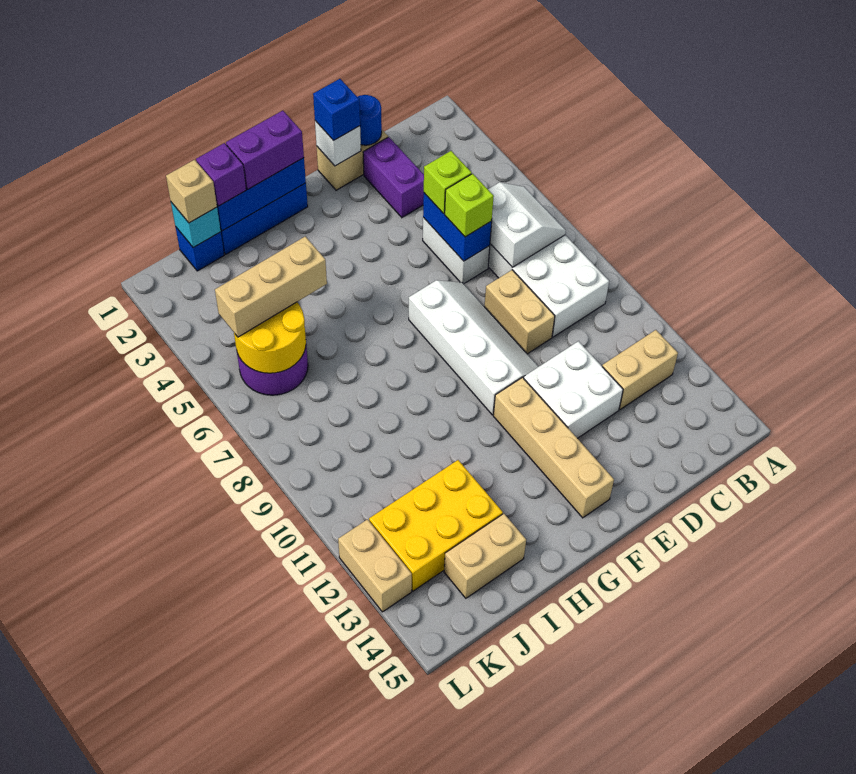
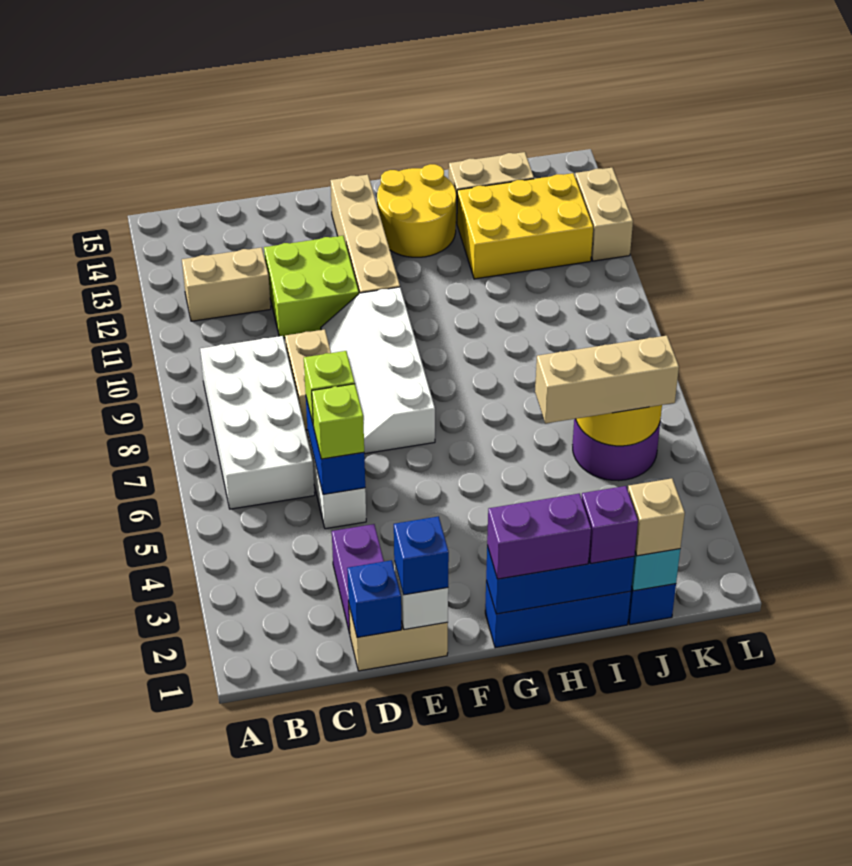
white 2x2 slope [488,182,566,268] -> none
blue 1x1 round brick [358,95,382,145] -> blue 1x1 brick [347,560,401,638]
white 2x2 brick [524,341,623,438] -> lime 2x2 brick [264,236,359,338]
none -> yellow 2x2 round brick [377,164,456,257]

